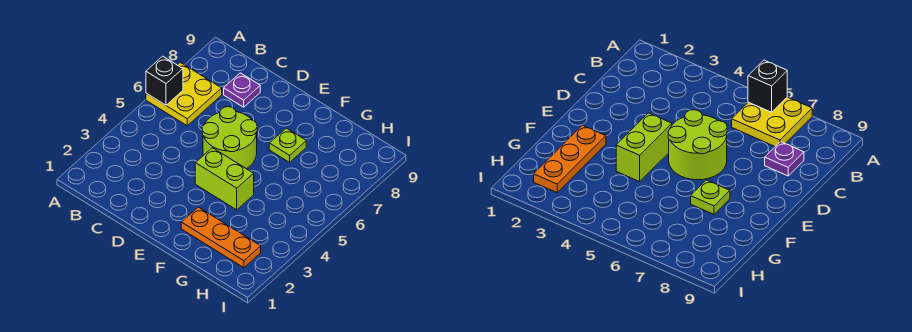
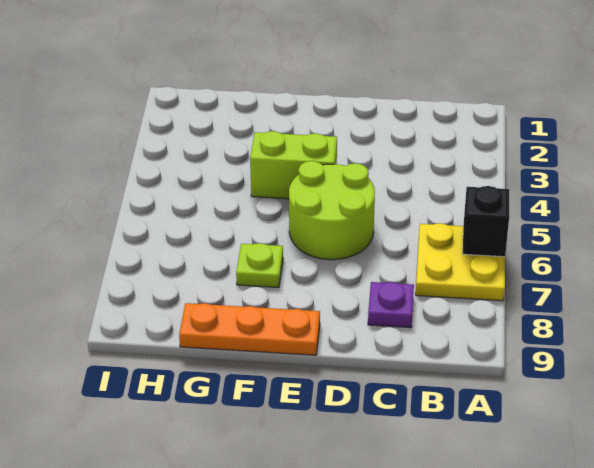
orange 1x3 plate [181,207,261,268] -> orange 1x3 plate moved to [179,303,320,355]

